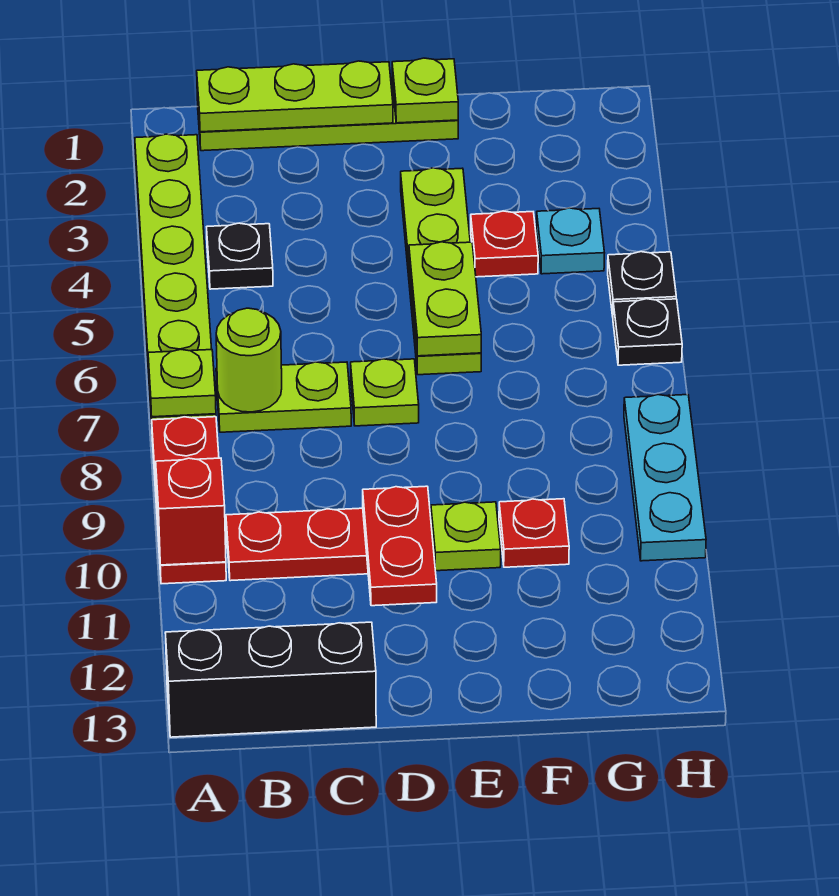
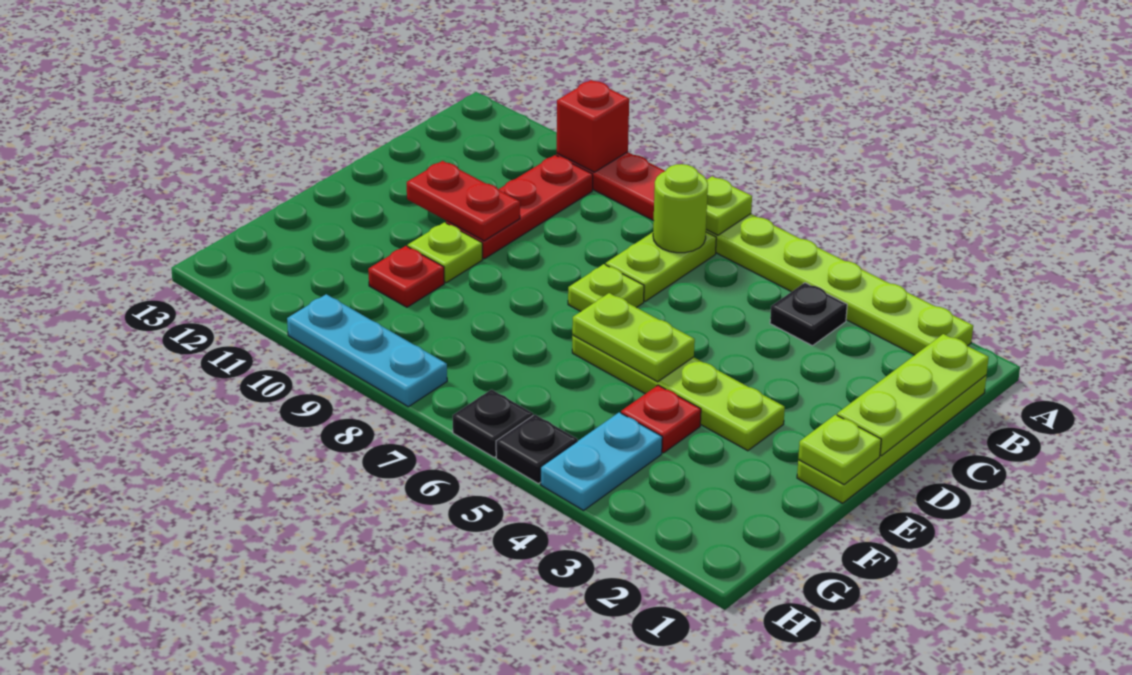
black 1x3 brick [165,622,376,737] -> none
cyan 1x1 plate [536,208,604,274] -> cyan 1x2 plate [541,412,662,510]

